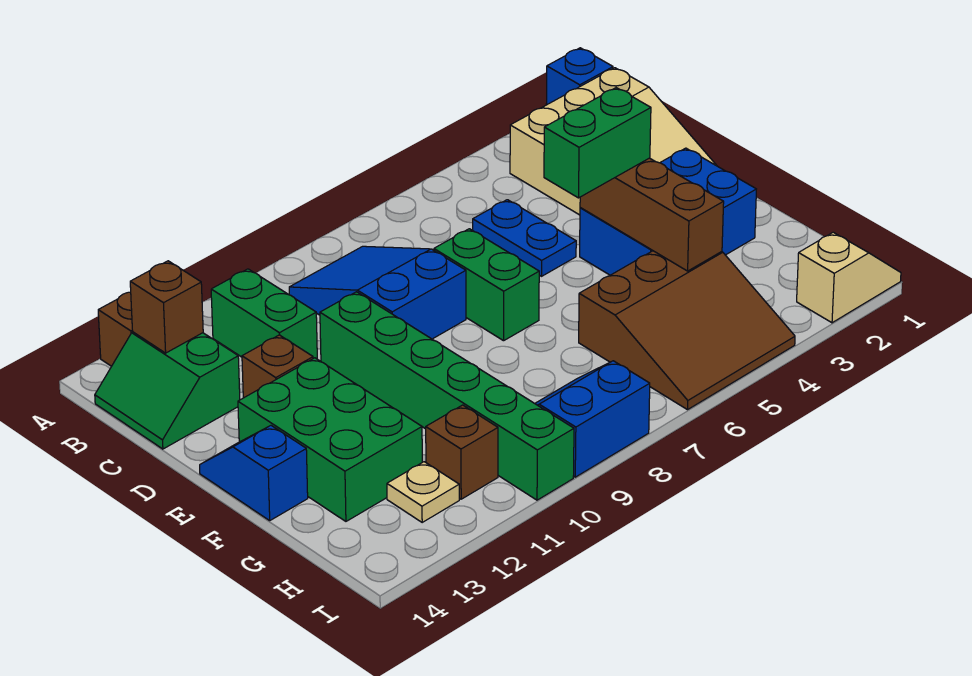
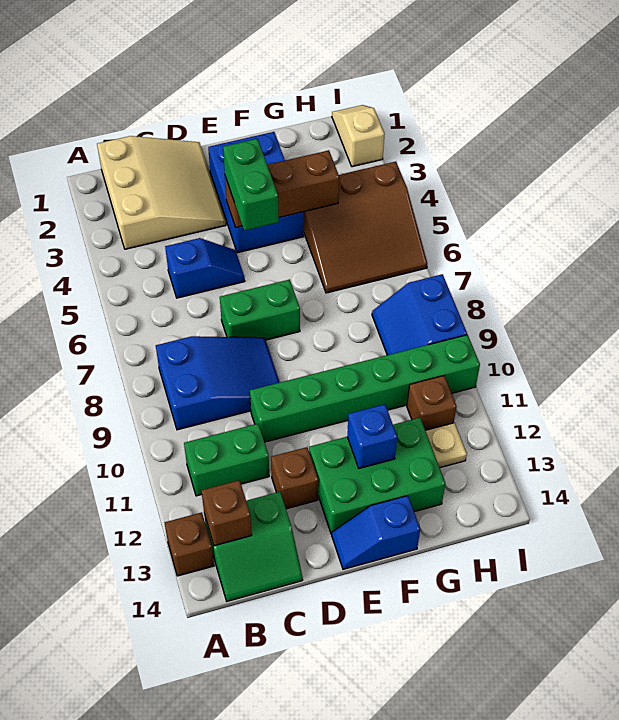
blue 1x1 brick [546,48,613,105] -> blue 1x1 brick moved to [347,404,397,468]
blue 2x3 slope [289,246,466,339] -> blue 2x3 slope turned to [156,336,280,430]
blue 1x2 plate [473,200,576,276] -> blue 1x2 slope [165,238,245,298]
brown 3x3 slope [579,251,795,410] -> brown 3x3 slope turned to [304,162,427,293]

